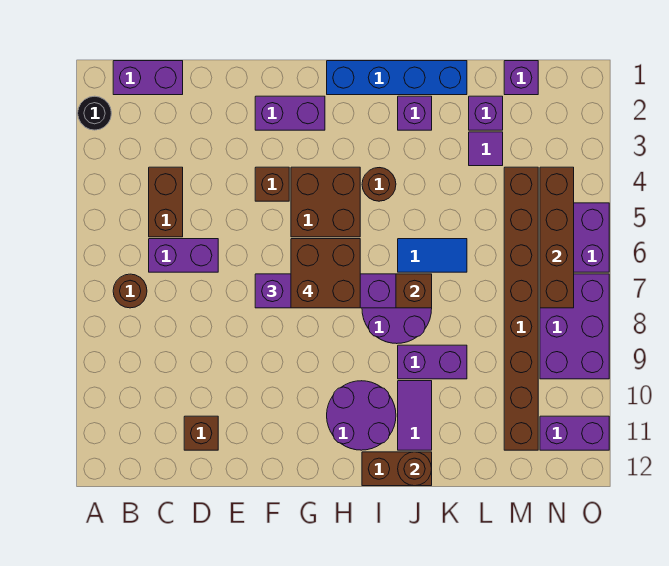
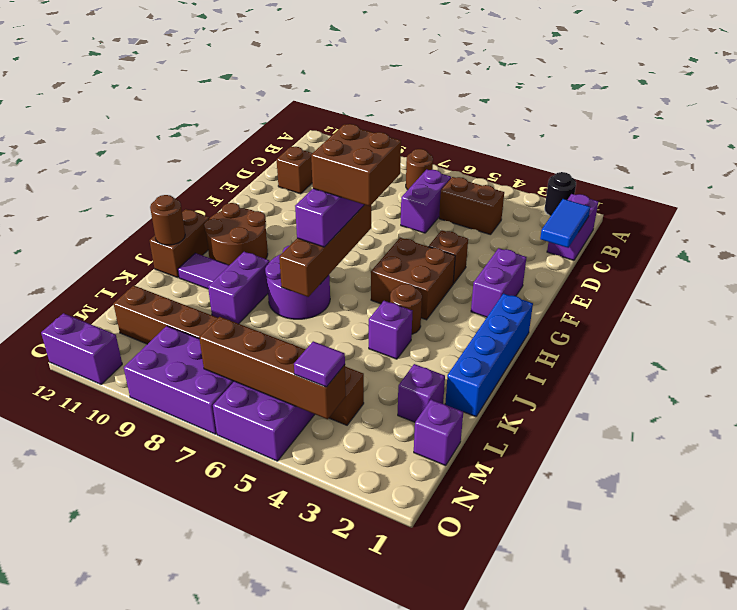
purple 2x2 round brick [327,381,396,450] -> brown 2x2 round brick [204,203,268,265]
purple 1x1 brick [398,96,432,130] -> purple 1x1 brick moved to [369,301,412,359]
blue 1x2 tile [398,239,467,272] -> blue 1x2 tile moved to [540,199,590,248]
purple 1x1 tile [469,132,503,166] -> purple 1x1 tile moved to [294,341,345,387]
purple 1x2 brick [540,416,609,450] -> purple 1x2 brick turned to [41,313,122,385]

